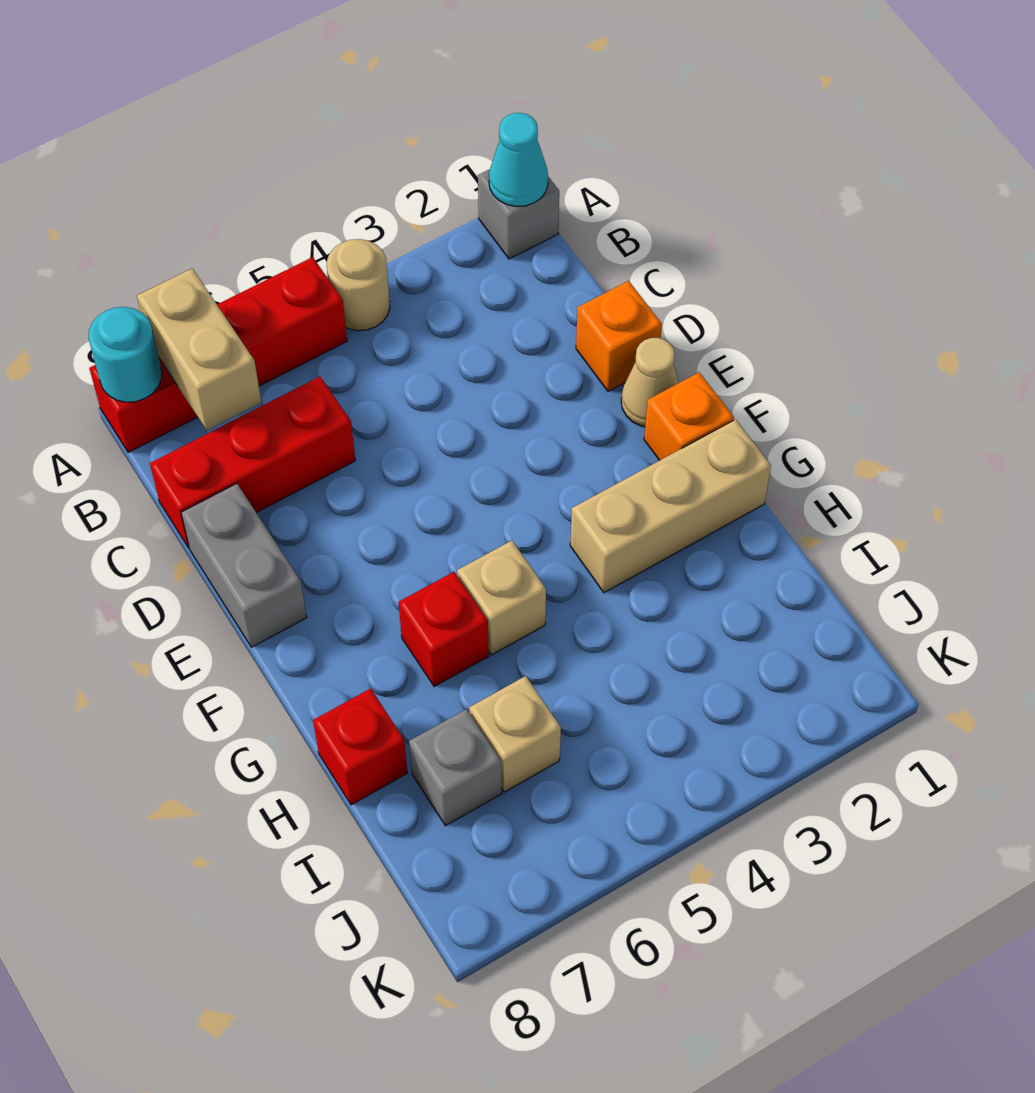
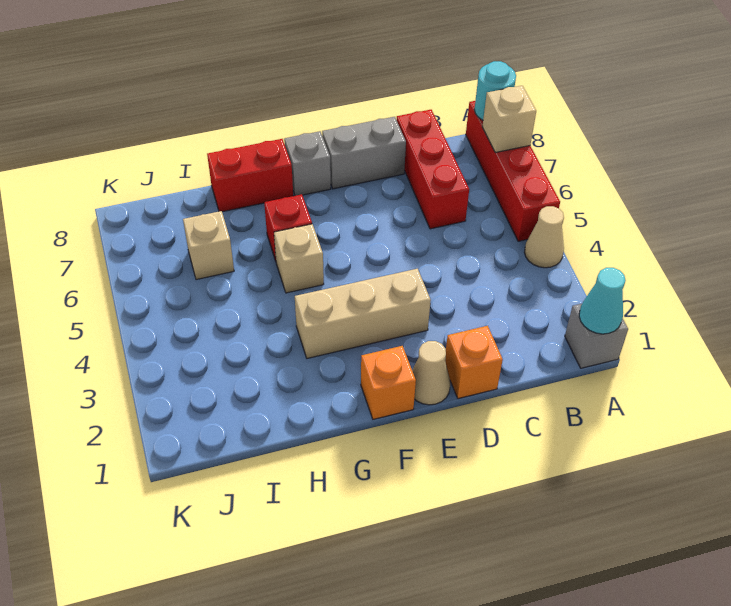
tan 1x1 round brick [327,239,390,331] -> tan 1x1 cone [524,206,564,268]
tan 1x2 brick [137,268,261,430] -> tan 1x1 brick [482,86,536,153]
tan 1x3 brick [570,419,771,593] -> tan 1x3 brick turned to [295,269,431,358]
red 1x1 brick [313,688,407,805] -> red 1x2 brick [207,139,293,212]
grey 1x1 brick [409,709,502,826] -> grey 1x1 brick moved to [284,131,331,196]

